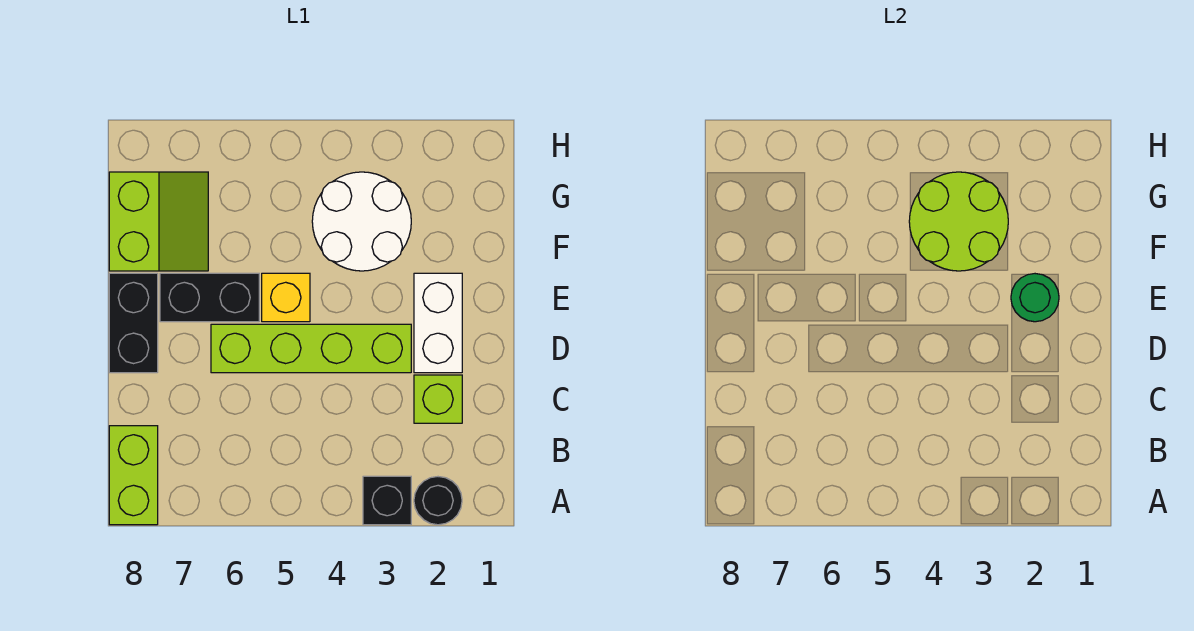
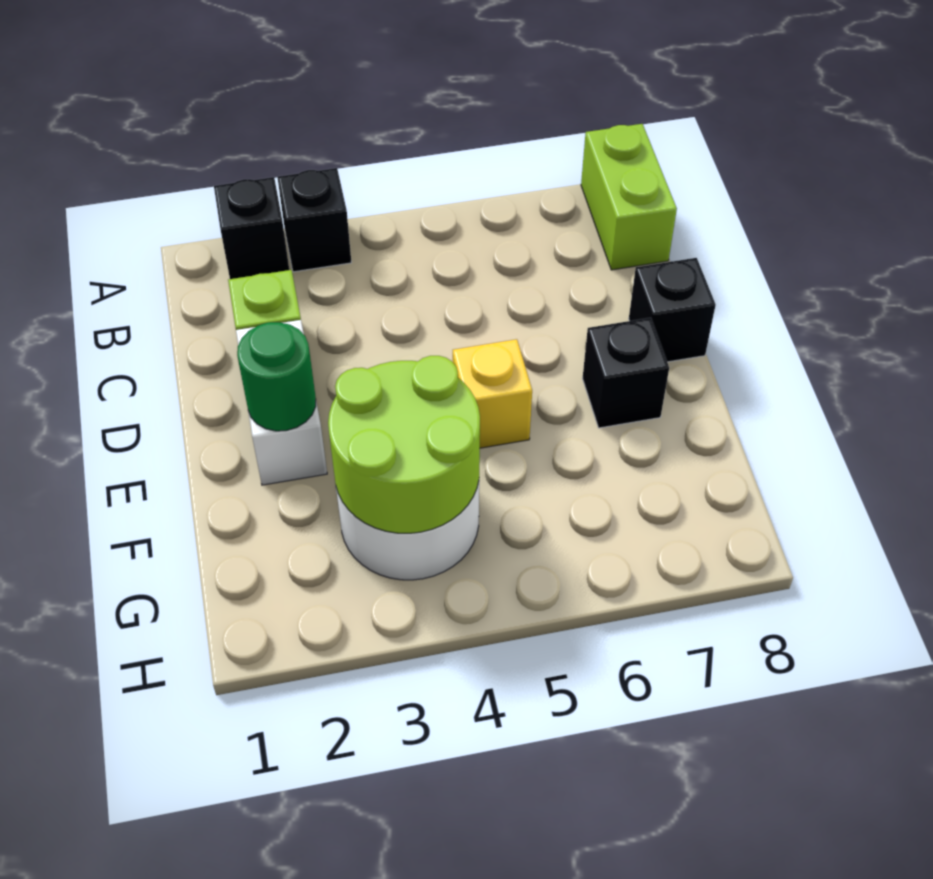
black 1x1 round brick [414,477,462,525] -> black 1x1 brick [214,177,289,279]
lime 1x4 brick [211,324,411,373] -> none
black 1x2 brick [109,273,158,373] -> black 1x1 brick [629,258,716,362]
black 1x2 brick [160,273,259,322] -> black 1x1 brick [583,318,669,428]
lime 2x2 slope [109,172,208,271] -> none

